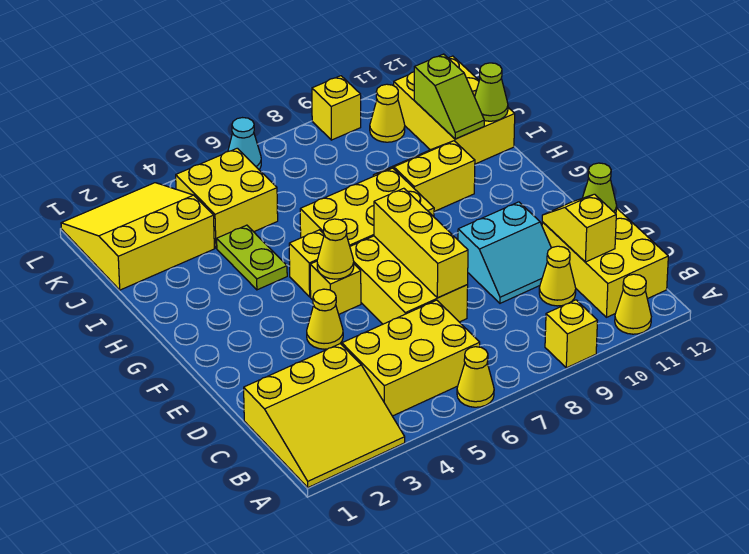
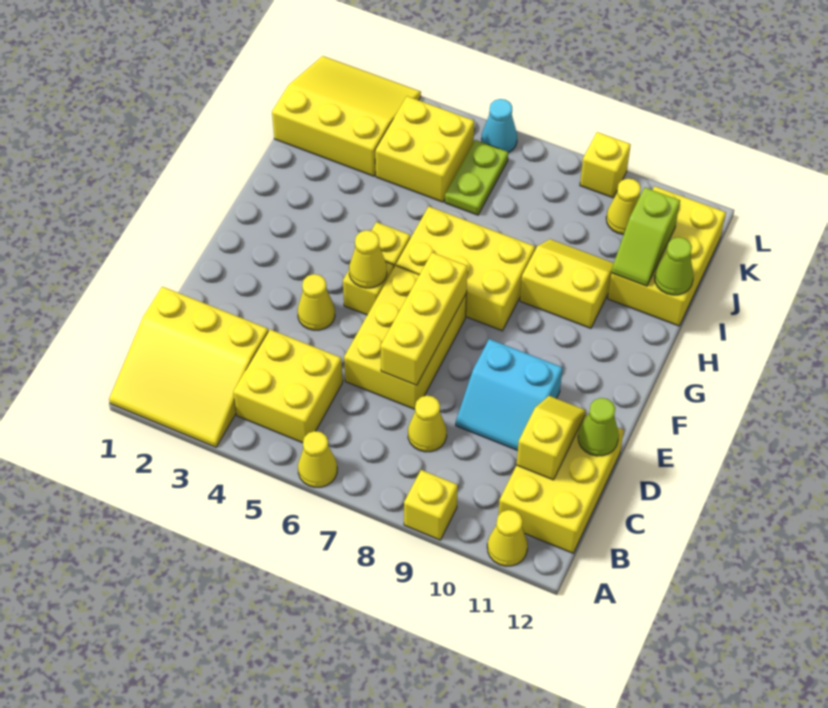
yellow 2x3 brick [342,300,480,416] -> yellow 2x2 brick [233,329,343,443]
yellow 1x1 cone [539,246,576,306] -> yellow 1x1 cone moved to [408,396,447,452]
lime 1x2 plate [217,225,287,290] -> lime 1x2 plate moved to [445,140,508,215]

